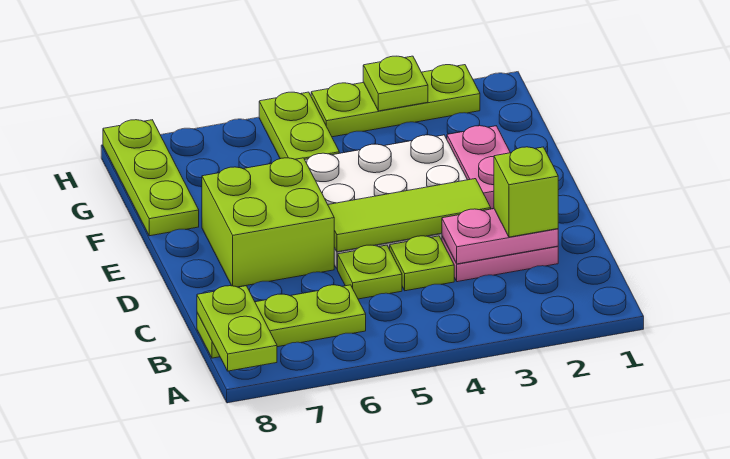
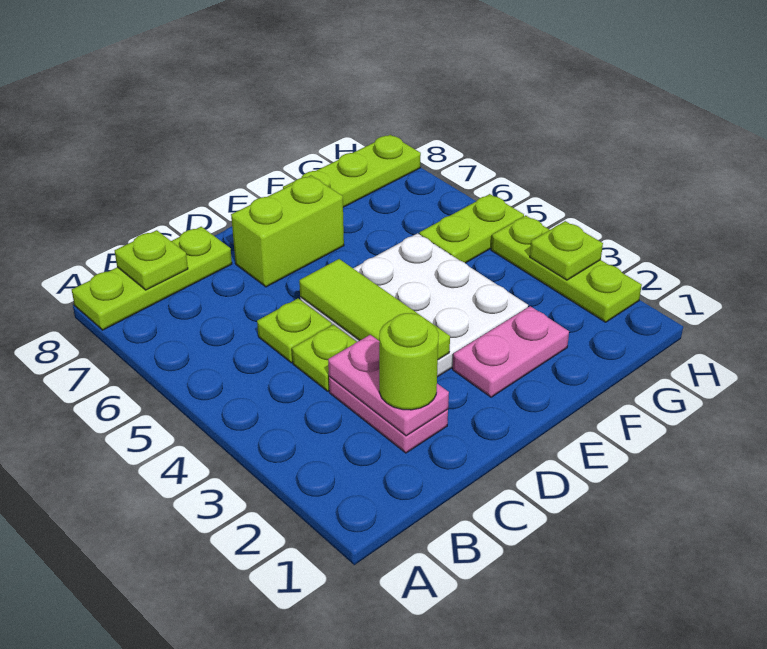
lime 1x2 plate [197,286,277,371] -> lime 1x1 plate [115,230,188,290]
lime 1x3 plate [197,285,366,358] -> lime 1x3 plate turned to [72,227,232,330]
lime 1x1 brick [494,147,558,237] -> lime 1x1 round brick [379,313,439,410]
lime 2x2 brick [202,158,334,287] -> lime 1x2 brick [231,176,344,287]

